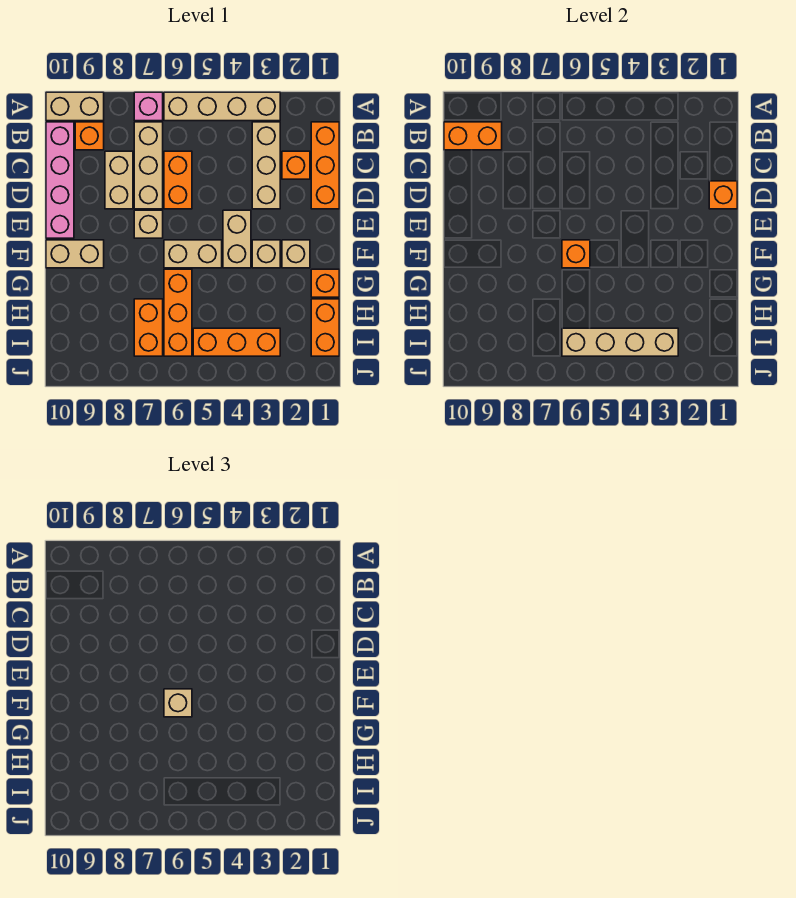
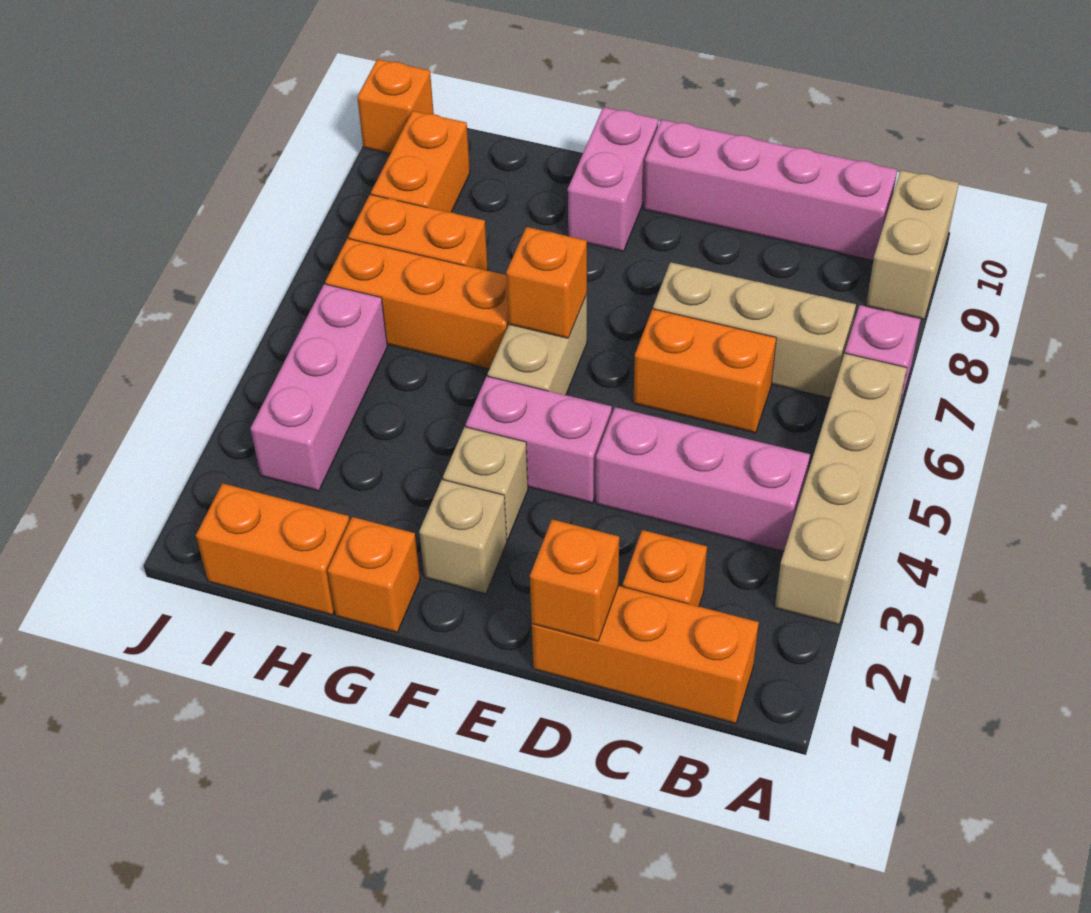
tan 1x3 brick [252,122,280,209] -> none
none -> pink 1x3 brick [596,407,810,551]
orange 1x1 brick [75,122,104,150] -> orange 1x1 brick moved to [357,59,434,154]
orange 1x2 brick [444,122,502,150] -> orange 1x2 brick moved to [371,111,470,212]
tan 1x2 brick [105,151,133,209] -> none
tan 1x2 brick [223,210,251,268] -> pink 1x2 brick [466,376,612,503]
tan 1x1 brick [134,210,163,238] -> none
tan 1x1 brick [164,689,192,717] -> none
tan 1x2 brick [46,240,104,268] -> pink 1x2 brick [568,107,658,252]
orange 1x3 brick [193,328,280,356] -> pink 1x3 brick [251,284,387,491]
tan 1x4 brick [562,328,678,356] -> none

